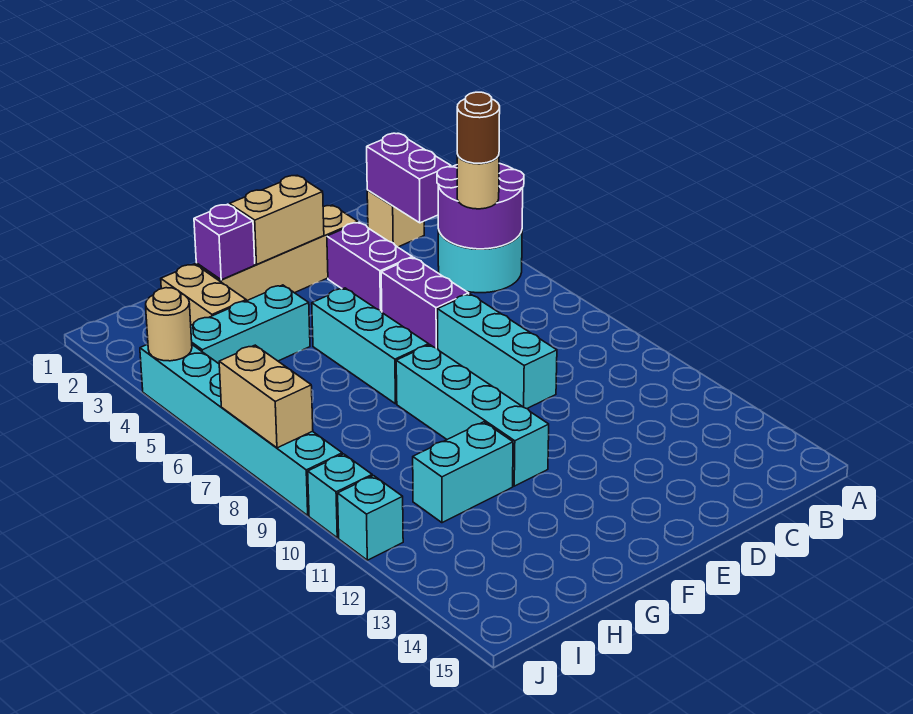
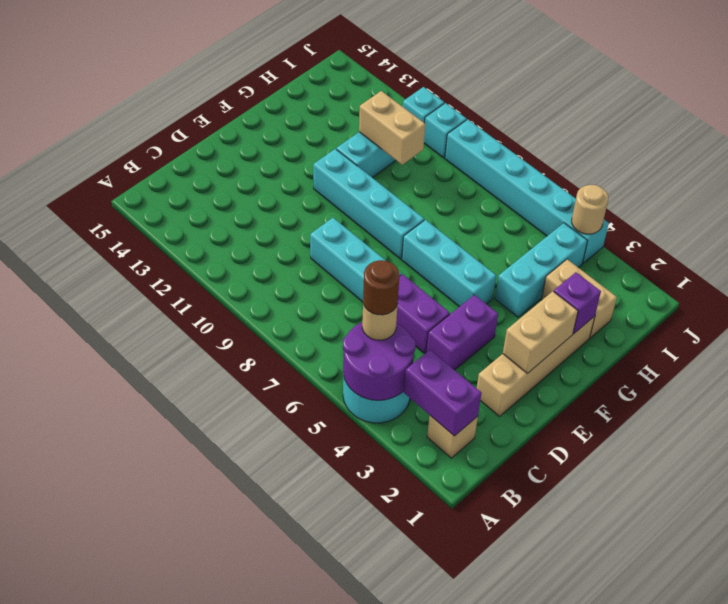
purple 1x2 brick [327,222,412,312] -> purple 1x2 brick turned to [426,295,498,370]
tan 1x2 brick [219,345,313,448] -> tan 1x2 brick moved to [359,91,425,165]

